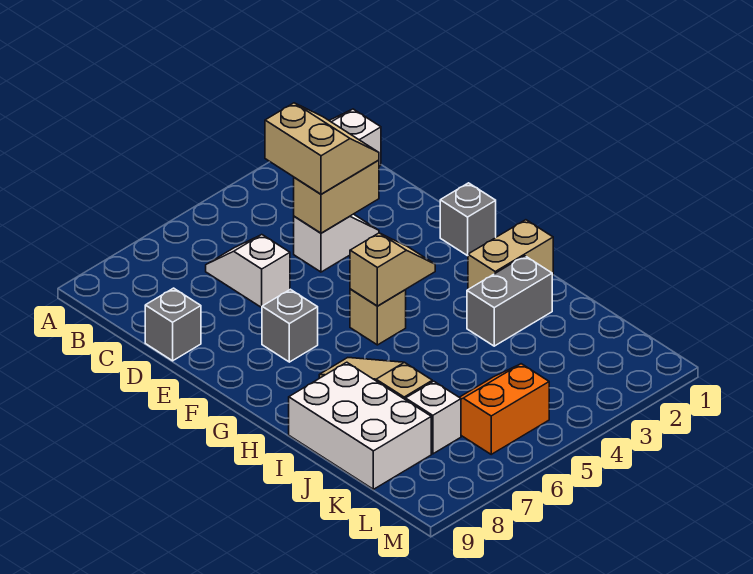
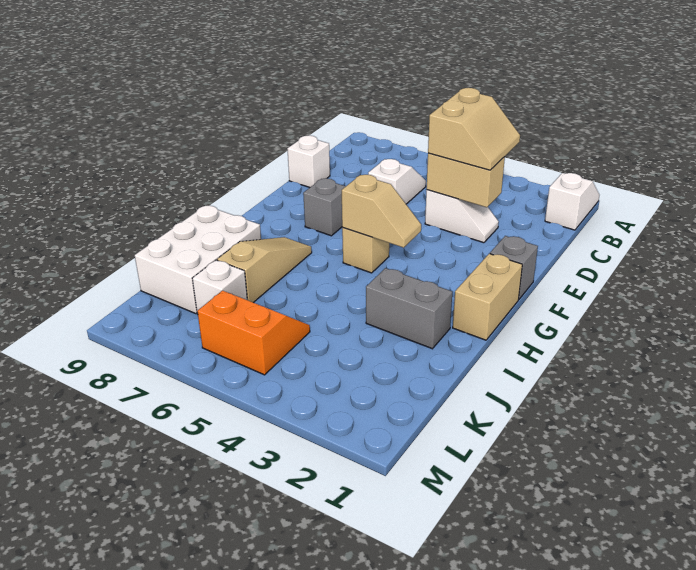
grey 1x1 brick [145,288,201,361] -> white 1x1 brick [287,135,330,187]
tan 1x2 brick [468,220,553,289] -> tan 1x2 brick turned to [453,254,522,340]

